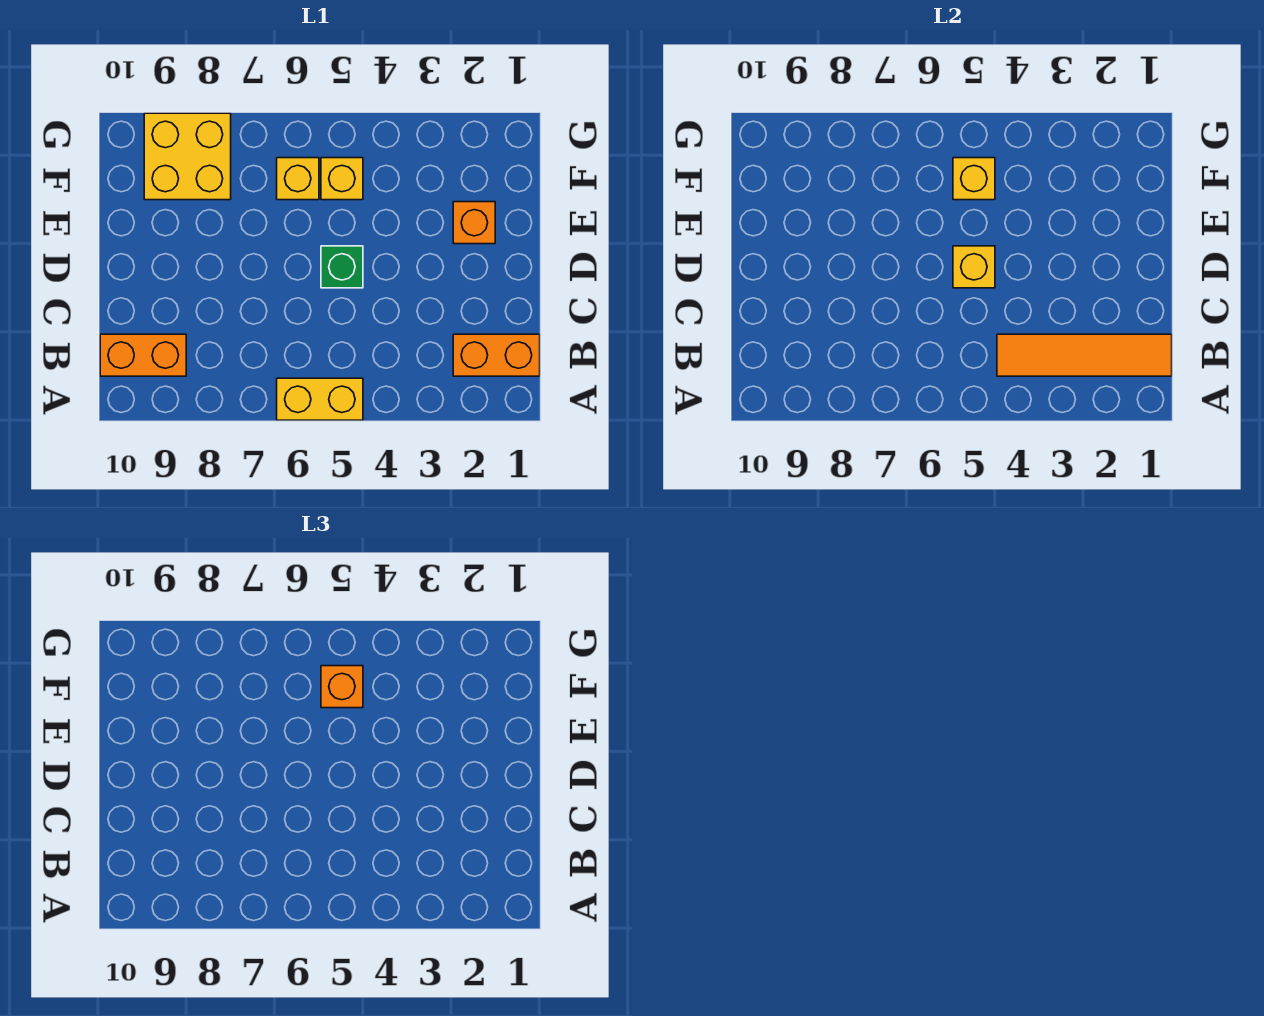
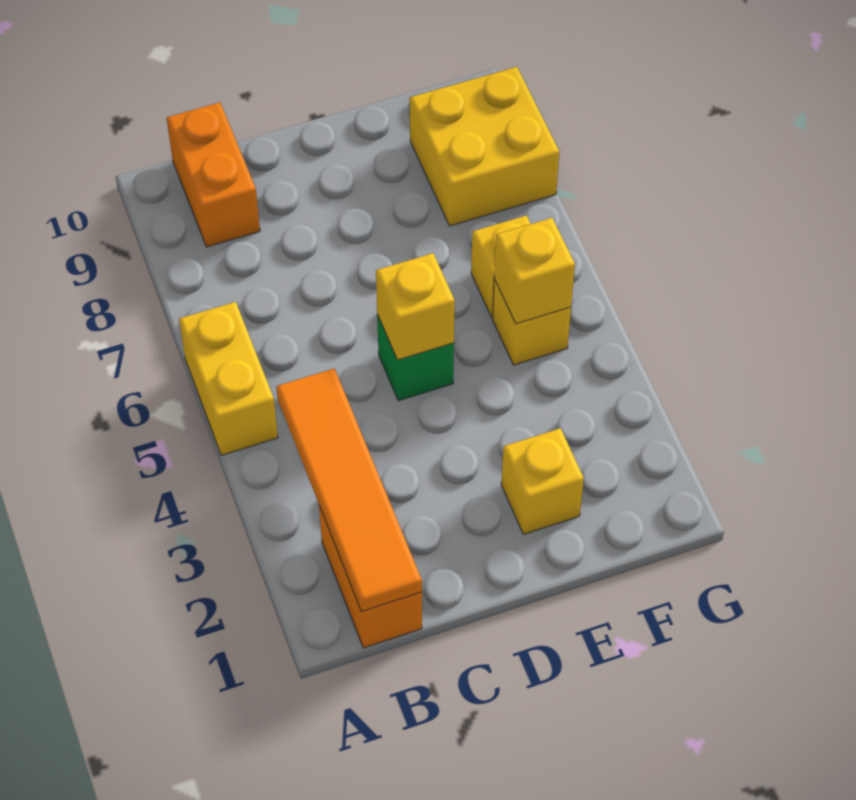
orange 1x1 brick [453,202,495,244] -> yellow 1x1 brick [501,428,584,534]
orange 1x1 brick [321,666,363,708] -> none

